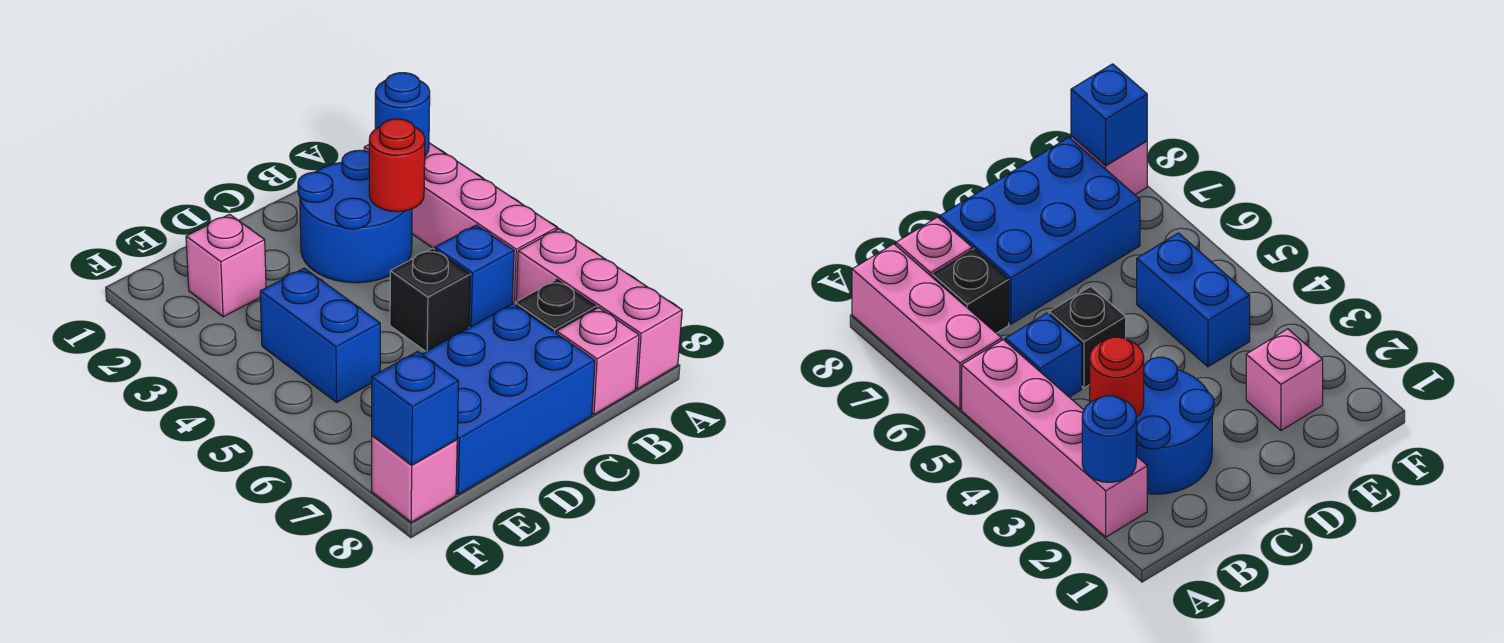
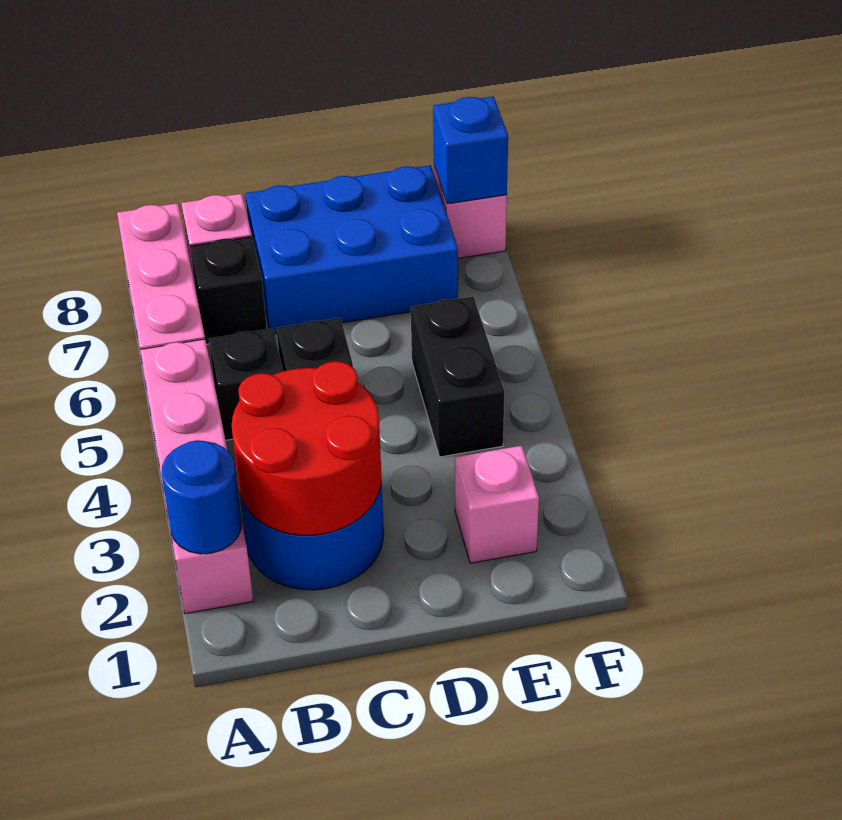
red 1x1 round brick [369,119,425,212] -> red 2x2 round brick [232,361,381,535]
blue 1x1 brick [435,225,514,327] -> black 1x1 brick [209,328,283,440]
blue 1x2 brick [260,268,380,402] -> black 1x2 brick [411,297,504,457]

